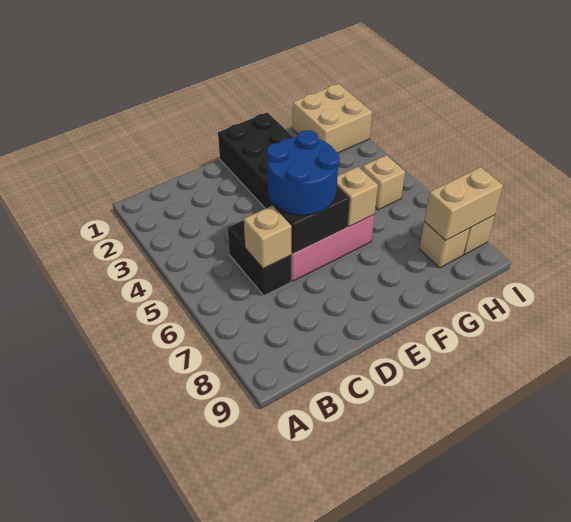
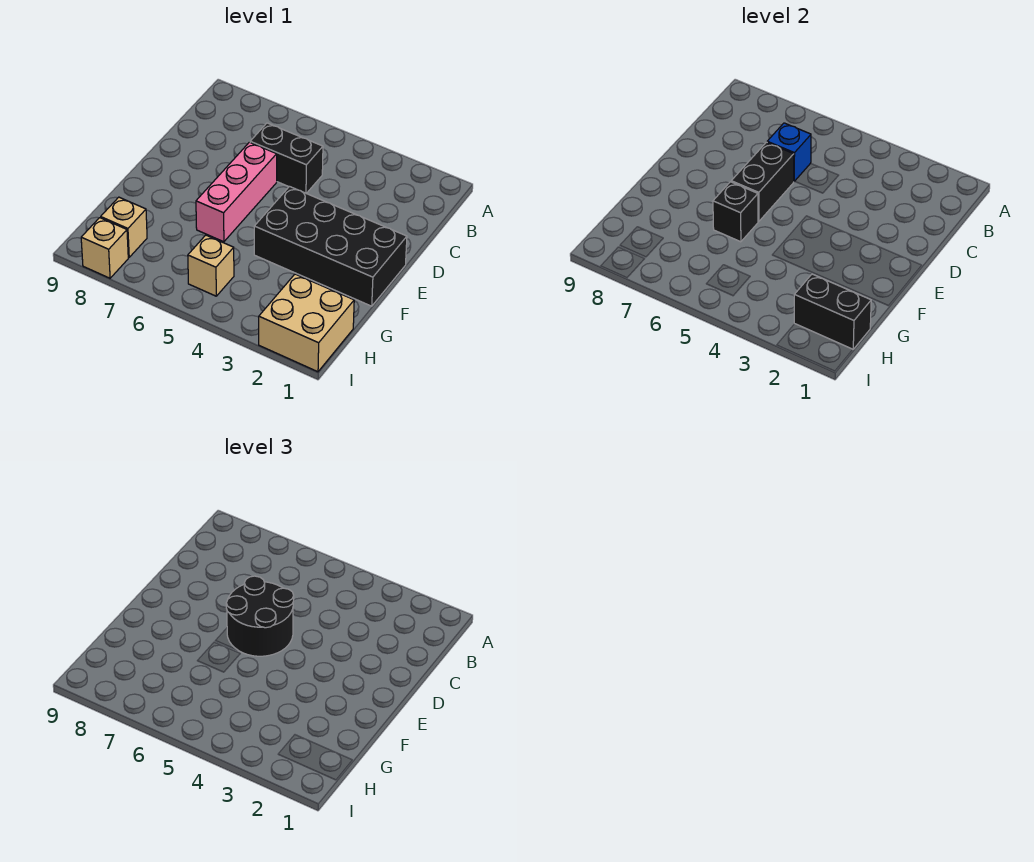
tan 1x1 brick [244,206,291,269] -> blue 1x1 brick [767,123,811,181]
blue 2x2 round brick [267,130,340,215] -> black 2x2 round brick [226,576,294,656]
tan 1x1 brick [337,167,378,227] -> black 1x1 brick [713,182,758,242]
none -> black 1x2 brick [794,274,871,349]
tan 1x2 brick [424,167,503,241] -> none

